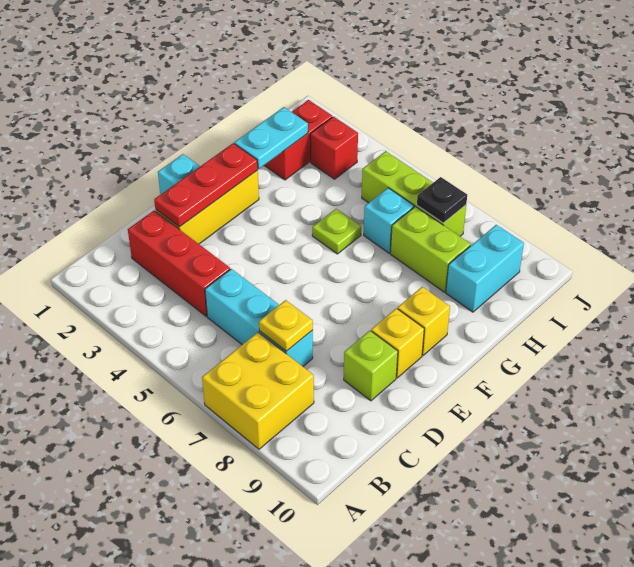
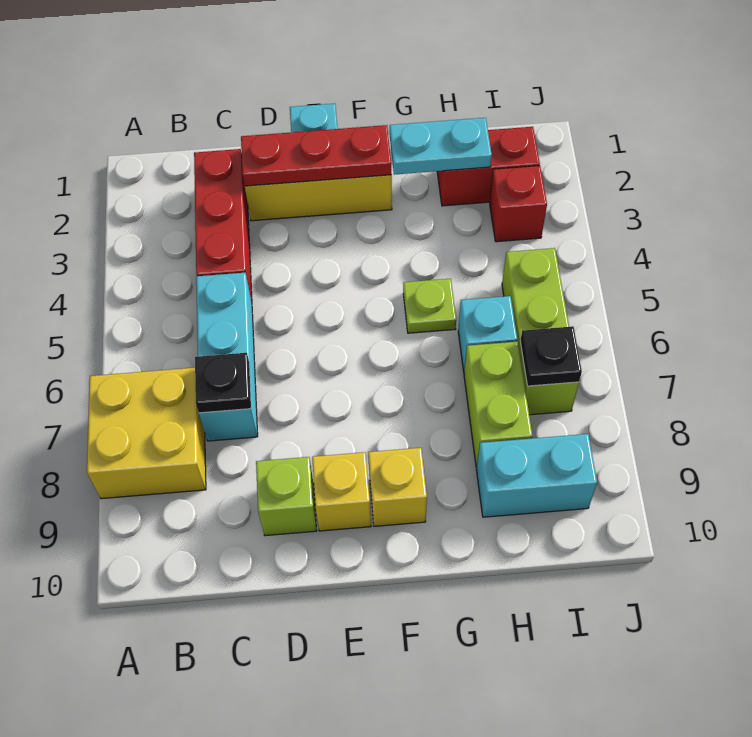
yellow 1x1 plate [259,300,313,351] -> black 1x1 plate [195,353,251,413]

